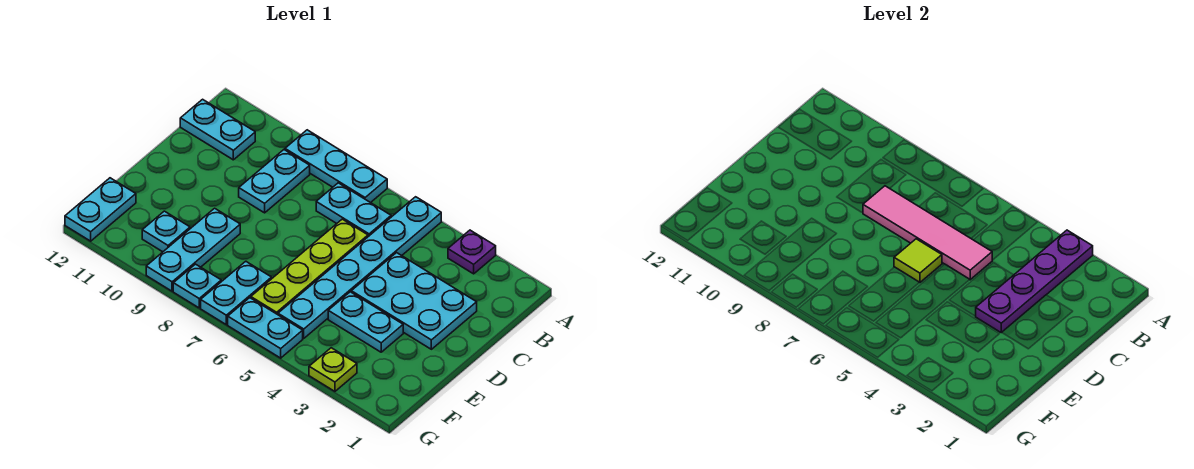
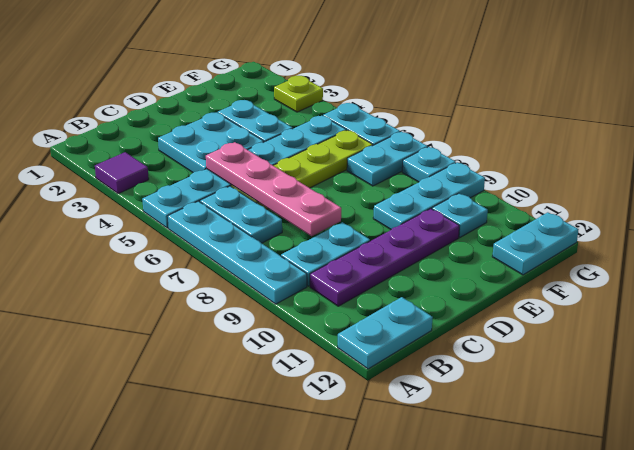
purple 1x1 plate [448,230,496,274] -> purple 1x1 tile [95,152,149,194]
purple 1x4 plate [976,230,1093,333] -> purple 1x4 plate moved to [310,209,460,306]
cyan 1x3 plate [285,130,387,203] -> cyan 1x4 plate [167,201,307,304]
cyan 1x2 plate [180,99,255,160] -> cyan 1x2 plate turned to [338,297,433,369]
cyan 2x3 plate [351,253,477,349] -> cyan 2x2 plate [158,113,264,173]
pink 1x4 tile [863,186,992,280] -> pink 1x4 plate [206,142,341,236]
lime 1x1 tile [894,239,942,283] -> none

